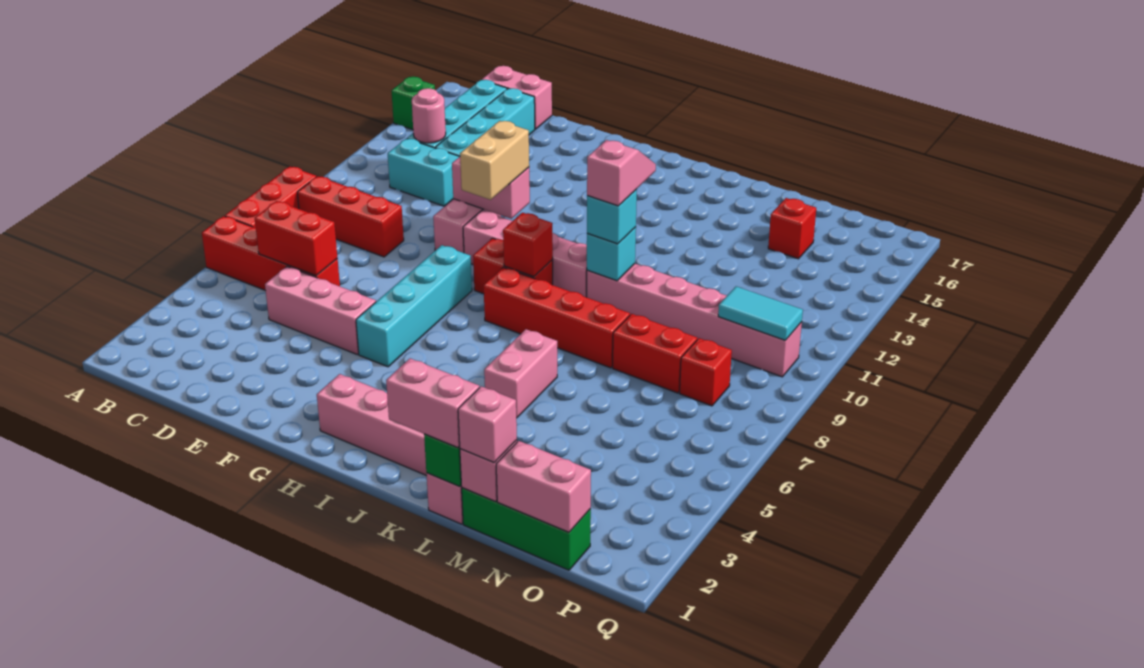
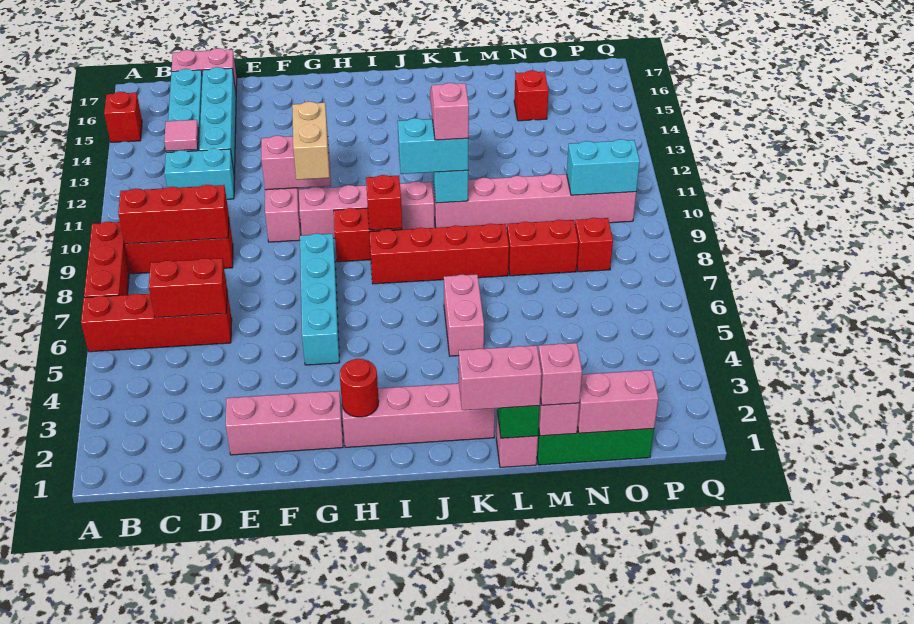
green 1x1 brick [391,77,435,130] -> red 1x1 brick [104,92,142,142]
none -> red 1x3 brick [118,185,229,244]
pink 1x1 round brick [412,88,446,143] -> pink 1x1 tile [164,120,198,151]
pink 1x3 brick [265,267,376,354] -> pink 1x3 brick moved to [226,391,343,455]
none -> red 1x1 round brick [340,359,379,417]
cyan 1x1 brick [587,189,637,244] -> cyan 1x2 brick [398,118,468,174]
cyan 1x2 tile [718,286,803,340] -> cyan 1x2 brick [567,139,640,195]

